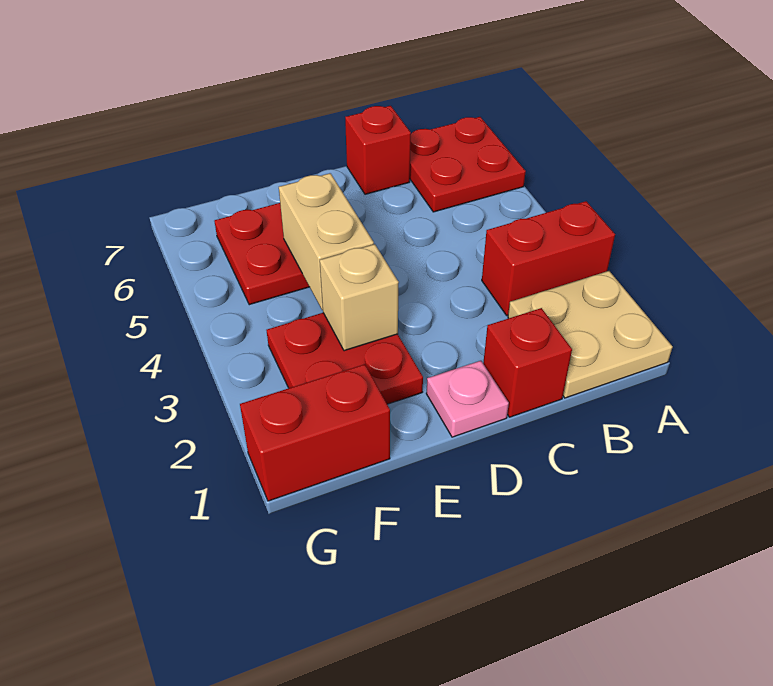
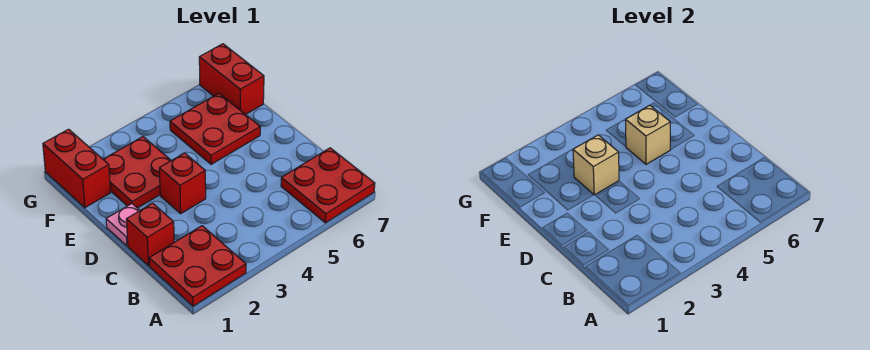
tan 2x2 plate [508,271,673,398] -> red 2x2 plate [149,226,246,306]
red 1x2 brick [482,201,615,316] -> red 1x2 brick moved to [199,44,264,115]
red 1x1 brick [345,106,411,194] -> red 1x1 brick moved to [159,153,206,214]
tan 1x2 brick [279,173,374,310] -> tan 1x1 brick [626,106,671,164]

